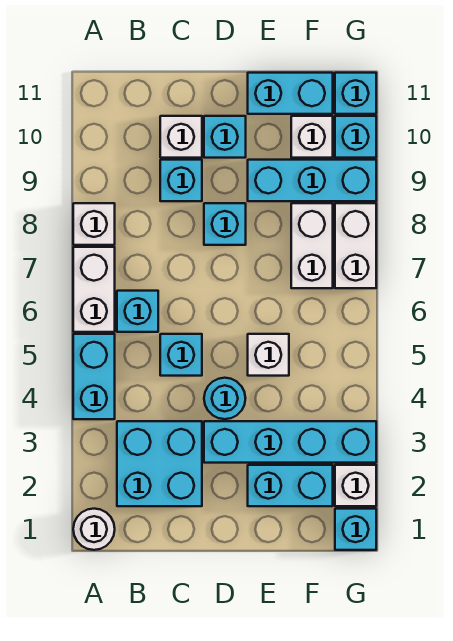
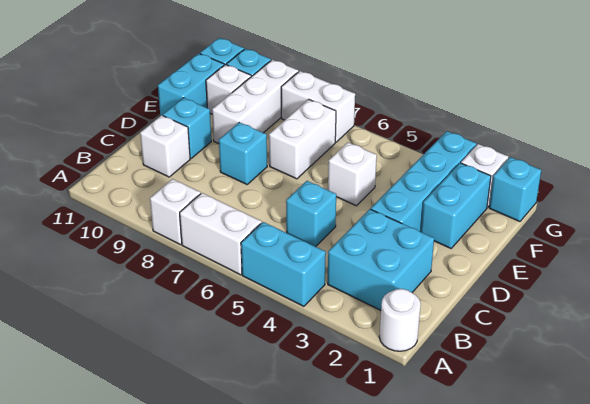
cyan 1x1 brick [117,291,158,332] -> none
cyan 1x1 brick [160,160,202,201] -> none
cyan 1x1 round brick [204,378,246,419] -> none
cyan 1x3 brick [248,160,376,201] -> white 1x3 brick [212,60,299,144]
white 1x2 brick [291,203,333,288] -> white 1x2 brick turned to [269,99,336,179]

